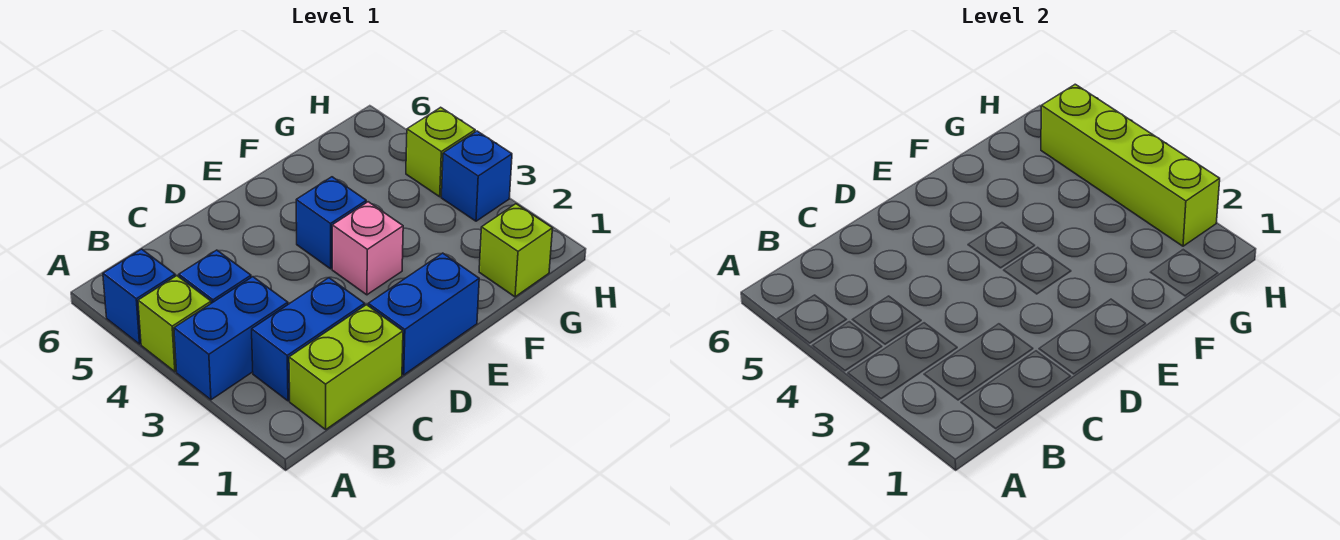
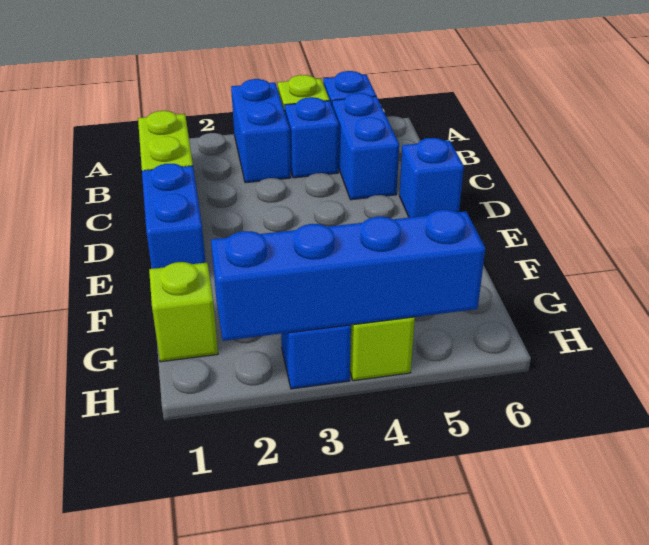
blue 1x2 brick [252,278,365,401] -> blue 1x2 brick moved to [332,93,399,200]
pink 1x1 brick [332,202,403,295] -> none
blue 1x1 brick [296,177,366,269] -> blue 1x1 brick moved to [399,138,464,218]
lime 1x4 brick [1041,84,1220,246] -> blue 1x4 brick [211,210,485,341]

